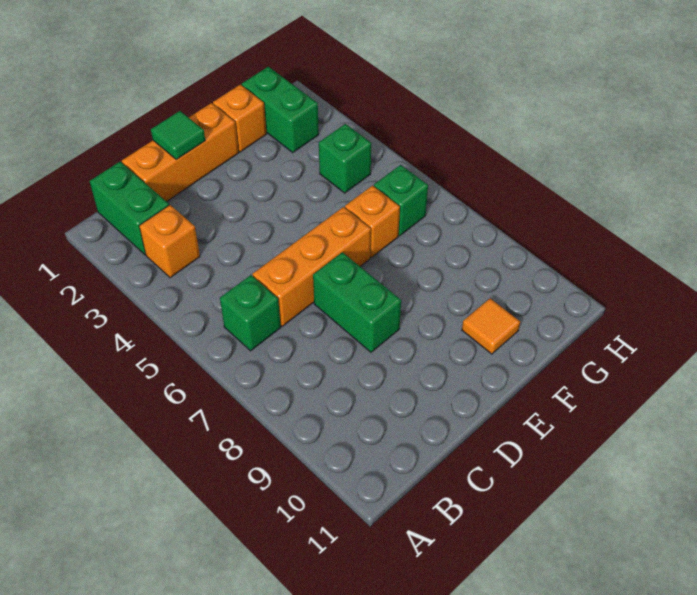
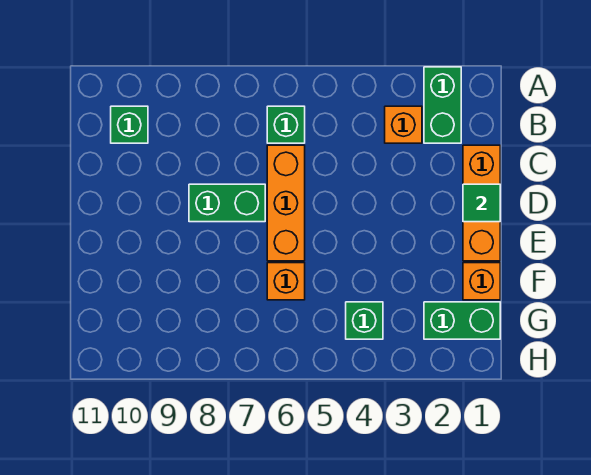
green 1x2 brick [90,162,169,255] -> green 1x2 brick turned to [424,67,461,143]
orange 1x1 tile [462,298,520,354] -> none
green 1x1 brick [374,165,428,236] -> green 1x1 brick moved to [111,106,148,143]

